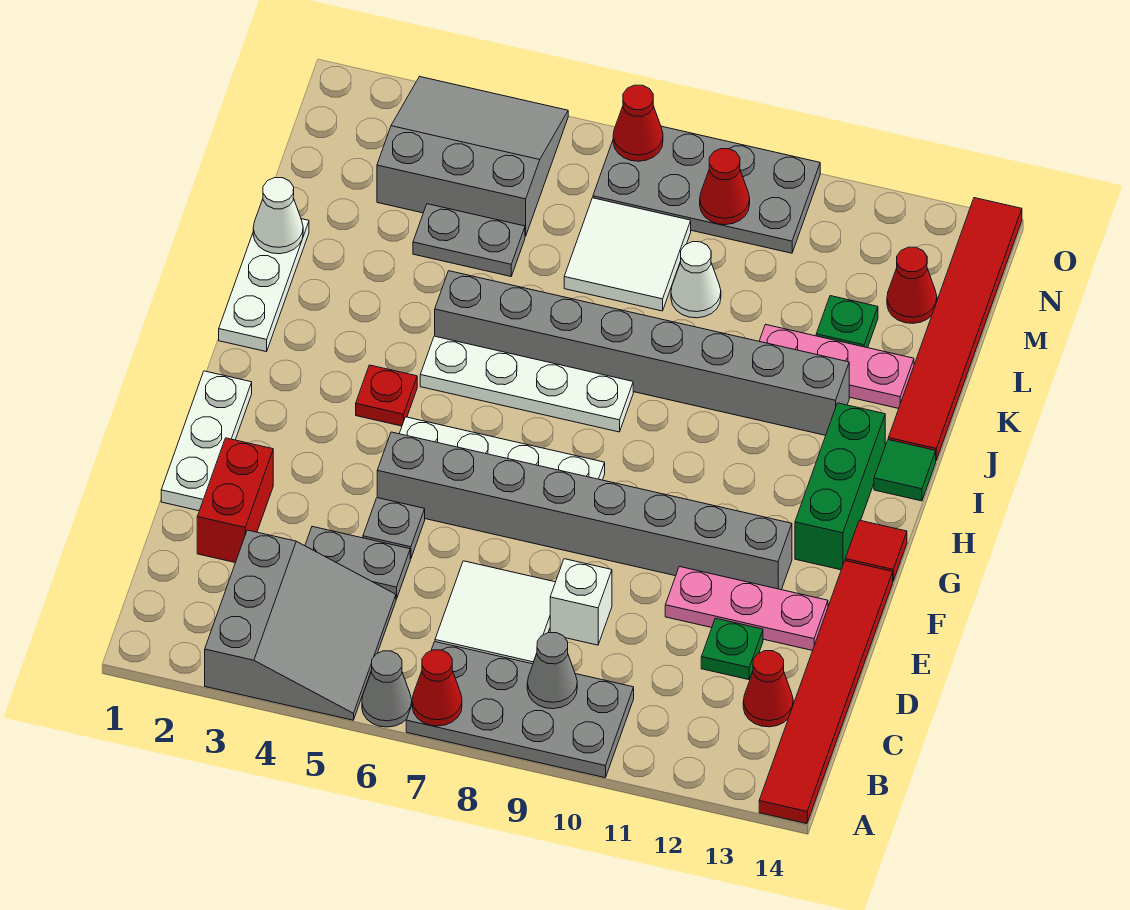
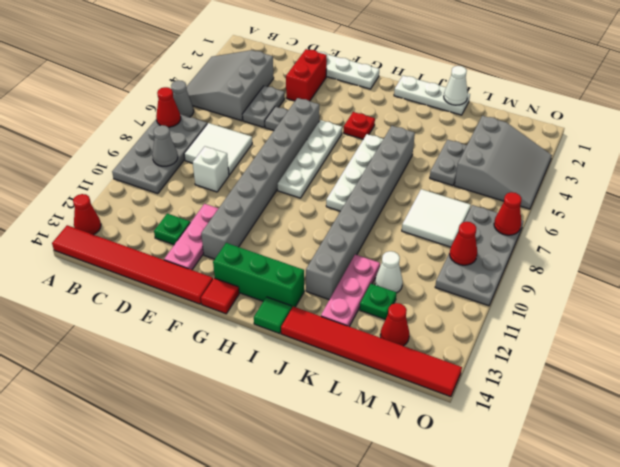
grey 3x3 slope [205,530,396,720] -> grey 3x3 slope turned to [187,50,274,121]
red 1x1 cone [743,651,793,727] -> red 1x1 cone moved to [73,194,101,235]
red 1x2 brick [197,438,273,563] -> red 1x2 brick turned to [286,49,327,101]
white 1x1 cone [671,242,721,318] -> white 1x1 cone moved to [375,251,403,293]

